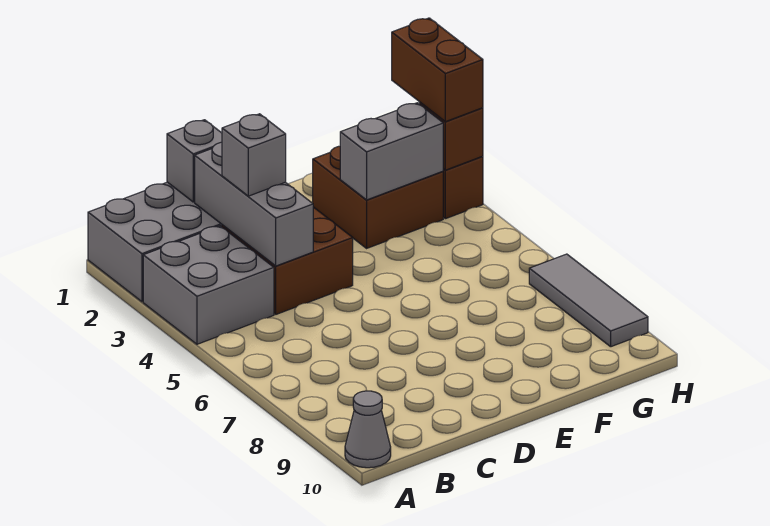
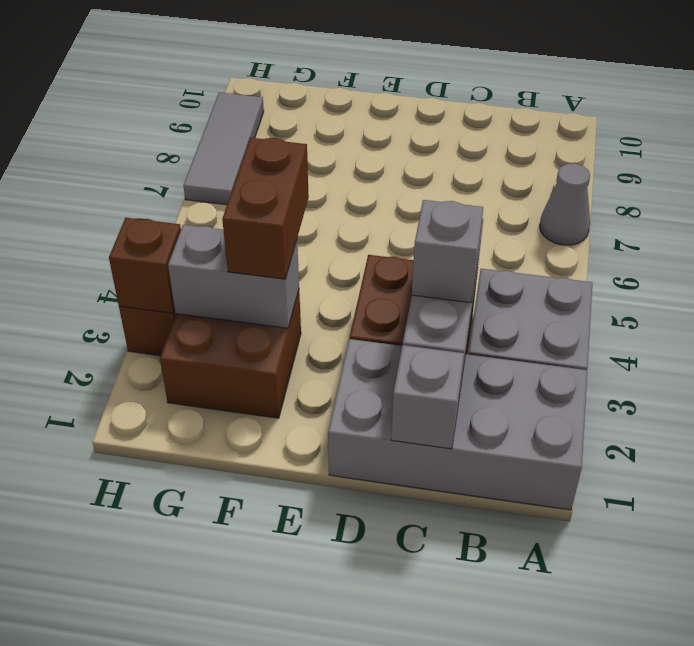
grey 1x1 cone [345,391,391,468] -> grey 1x1 cone moved to [540,163,590,245]
brown 1x2 brick [392,18,483,122] -> brown 1x2 brick moved to [222,138,309,279]

